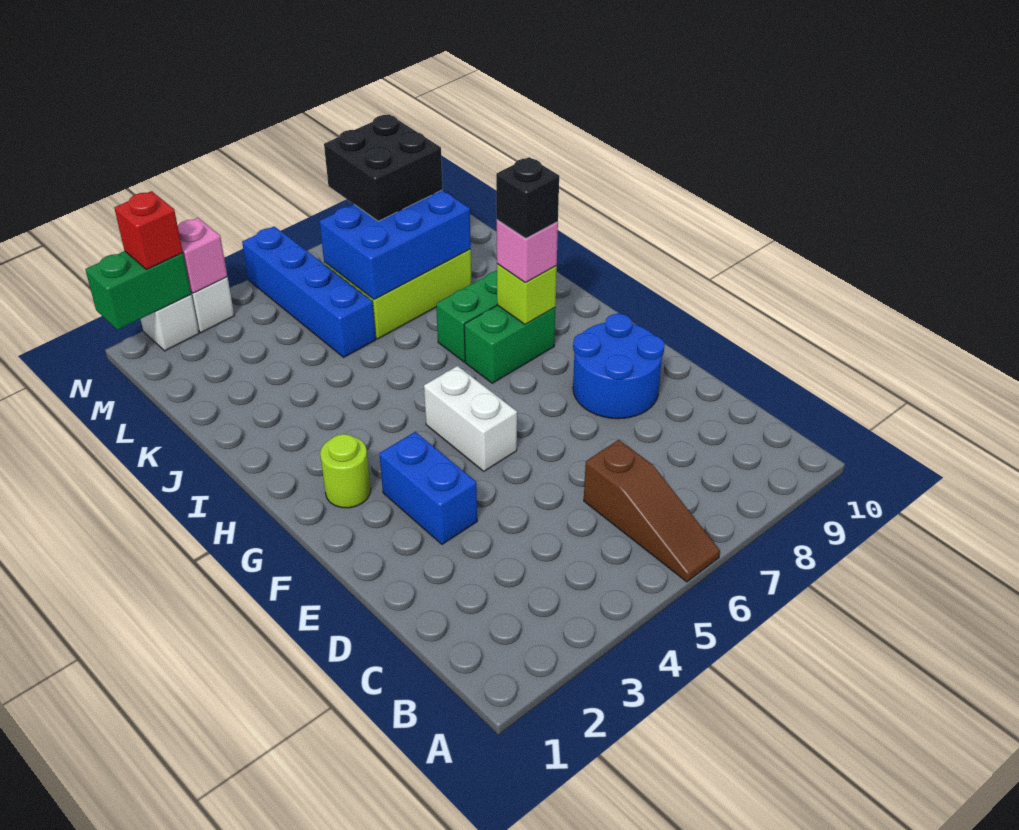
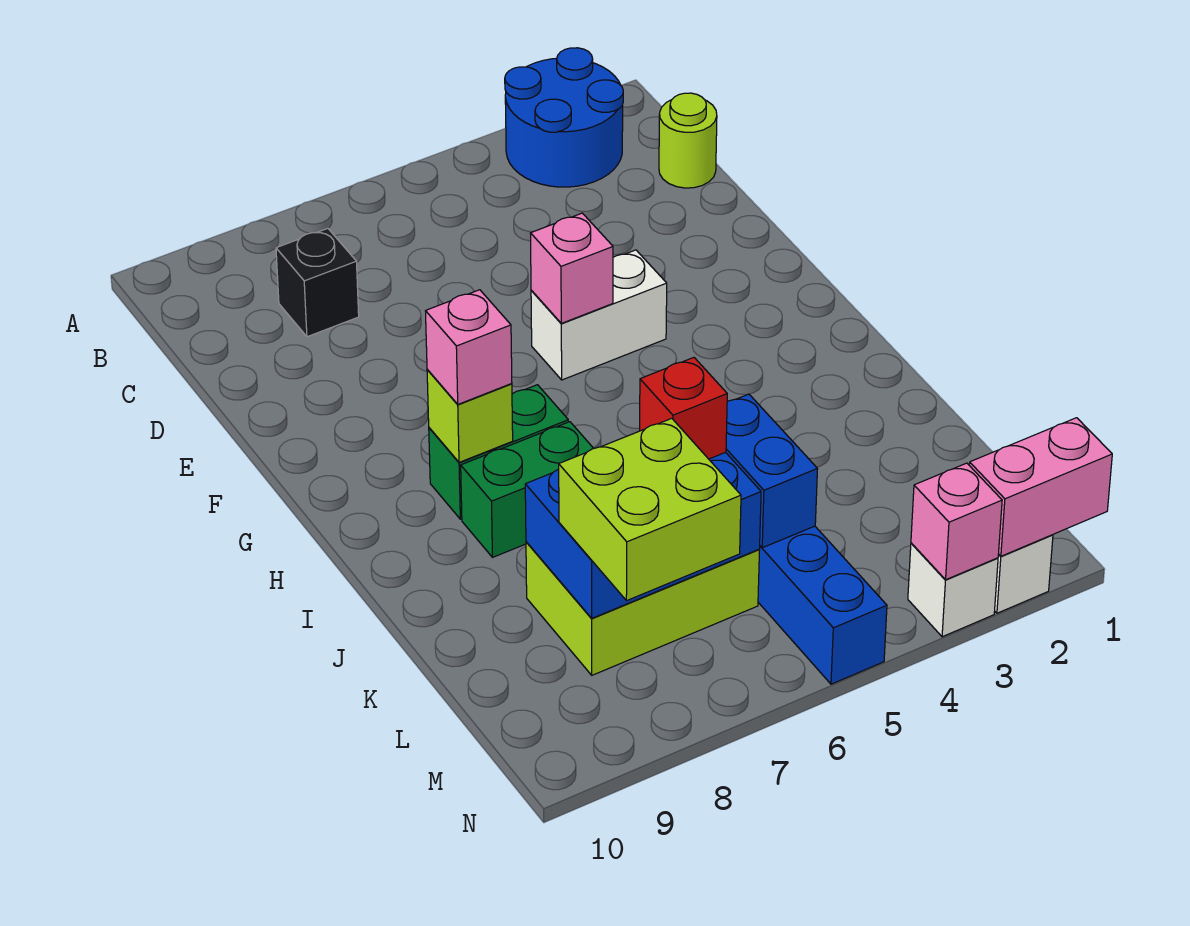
brown 1x3 slope [584,440,720,582] -> none
blue 1x2 brick [379,432,477,544] -> blue 1x2 brick moved to [726,394,817,548]
blue 2x2 round brick [573,314,665,419] -> blue 2x2 round brick moved to [505,48,623,187]
white 1x2 brick [424,366,517,471] -> white 1x2 brick turned to [531,250,667,380]
none -> pink 1x1 brick [531,213,613,323]
lime 1x1 round brick [320,434,371,508] -> lime 1x1 round brick moved to [659,93,717,188]
black 1x1 brick [496,157,559,238] -> black 1x1 brick moved to [276,228,359,337]
black 2x2 brick [324,114,443,221] -> lime 2x2 brick [559,418,741,601]
green 1x2 brick [85,251,191,330] -> pink 1x2 brick [969,418,1112,556]
red 1x1 brick [114,191,183,270] -> red 1x1 brick moved to [640,358,727,459]

